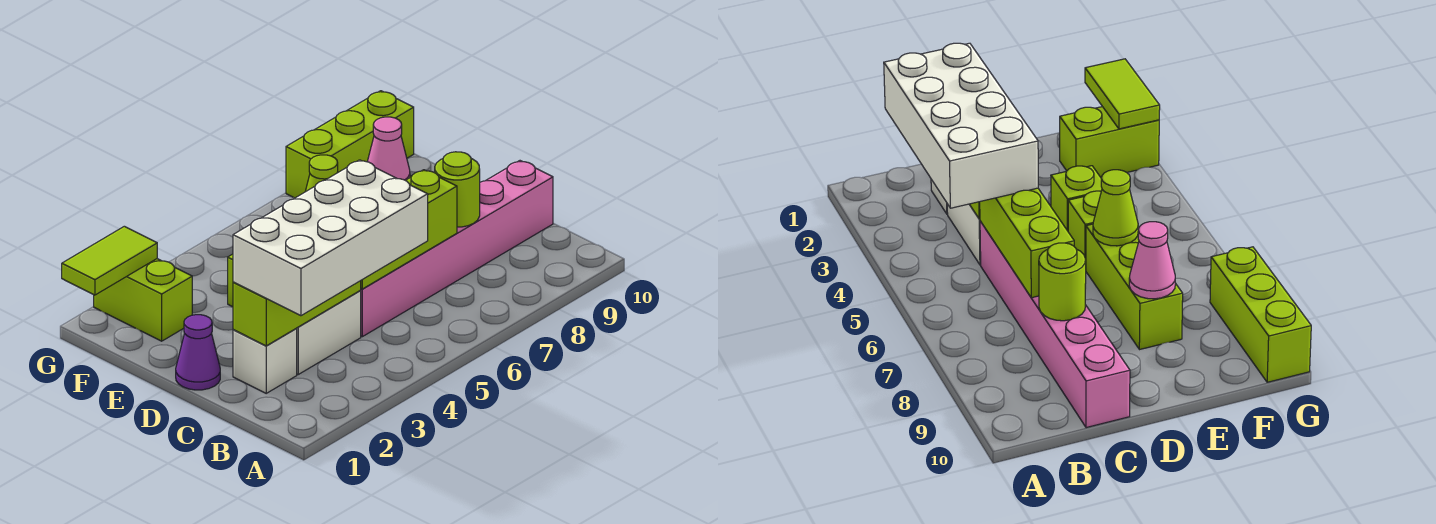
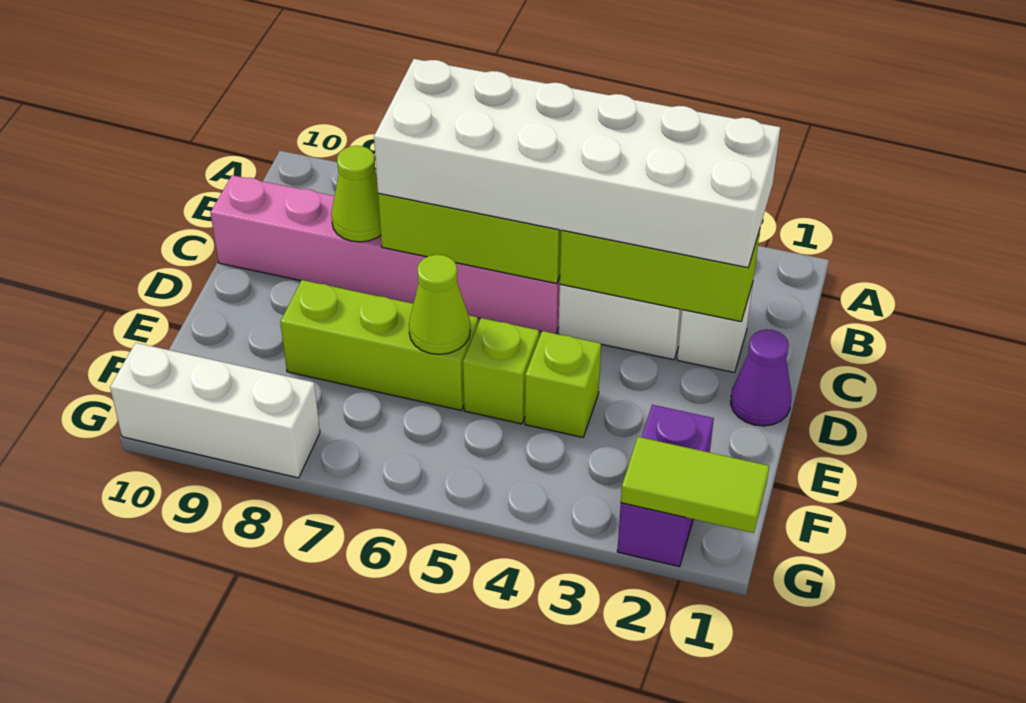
white 2x4 brick [233,160,428,316] -> white 2x6 brick [374,59,781,268]
lime 1x1 round brick [435,152,480,227] -> lime 1x1 cone [331,146,381,242]
pink 1x1 cone [367,117,410,180] -> none
lime 1x2 brick [94,259,192,341] -> purple 1x2 brick [617,405,714,567]
lime 1x3 brick [286,91,414,198] -> white 1x3 brick [110,343,320,478]

